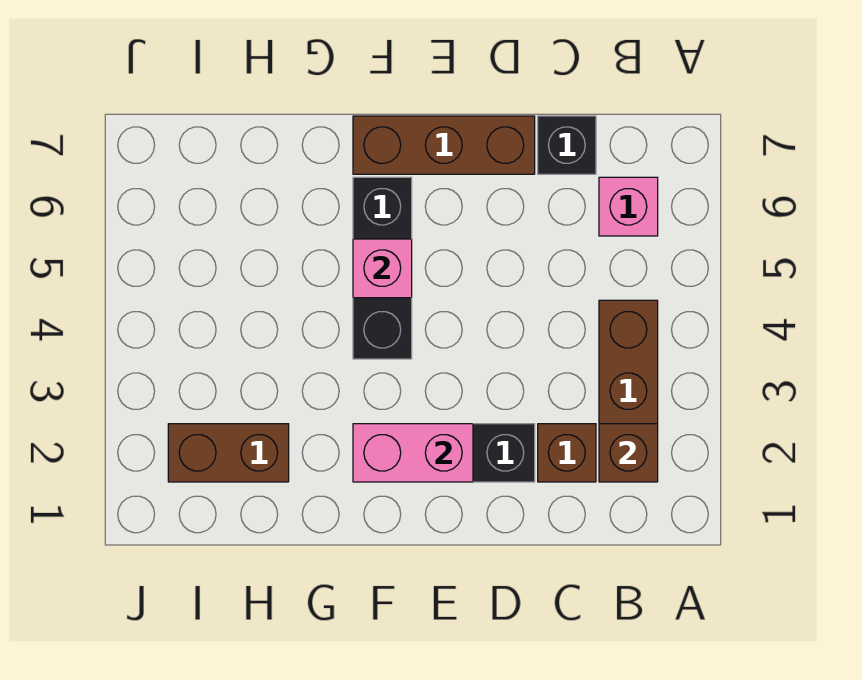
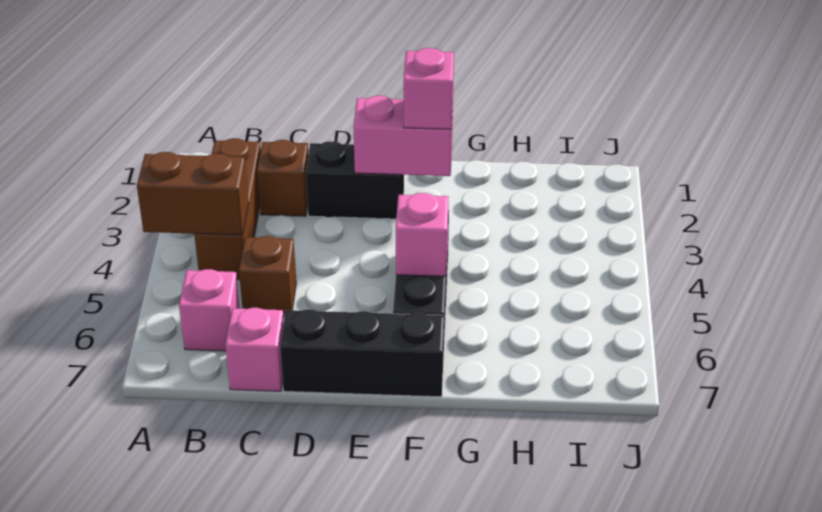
brown 1x1 brick [599,424,658,482] -> brown 1x1 brick moved to [239,236,296,316]
black 1x1 brick [538,116,596,174] -> pink 1x1 brick [225,308,284,391]
brown 1x3 brick [353,116,535,174] -> black 1x3 brick [280,309,444,397]
none -> pink 1x1 brick [404,48,454,129]
brown 1x2 brick [168,424,289,482] -> brown 1x2 brick moved to [137,152,249,235]

